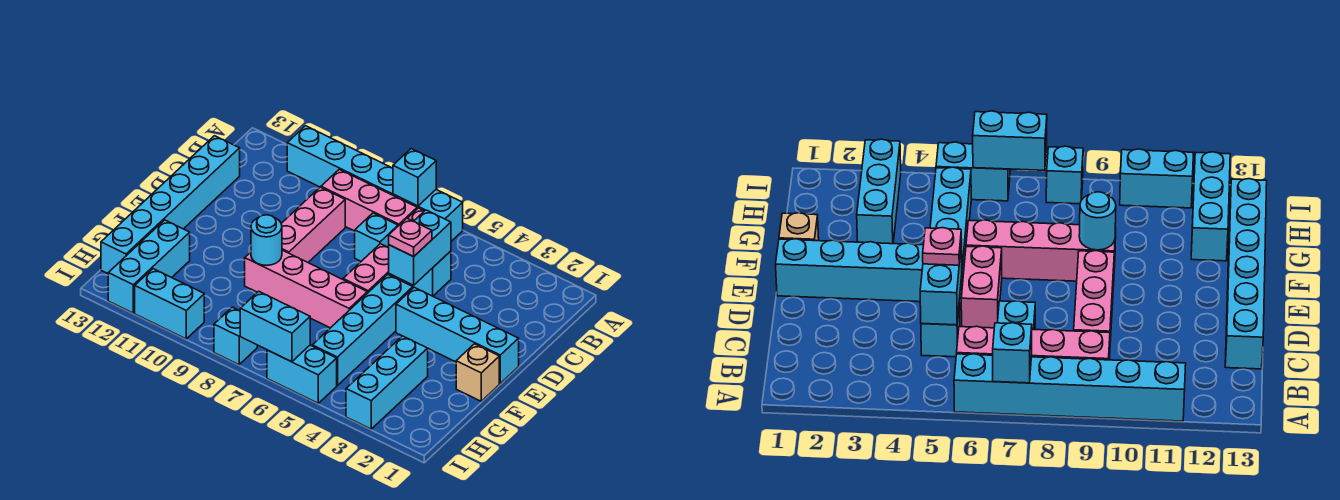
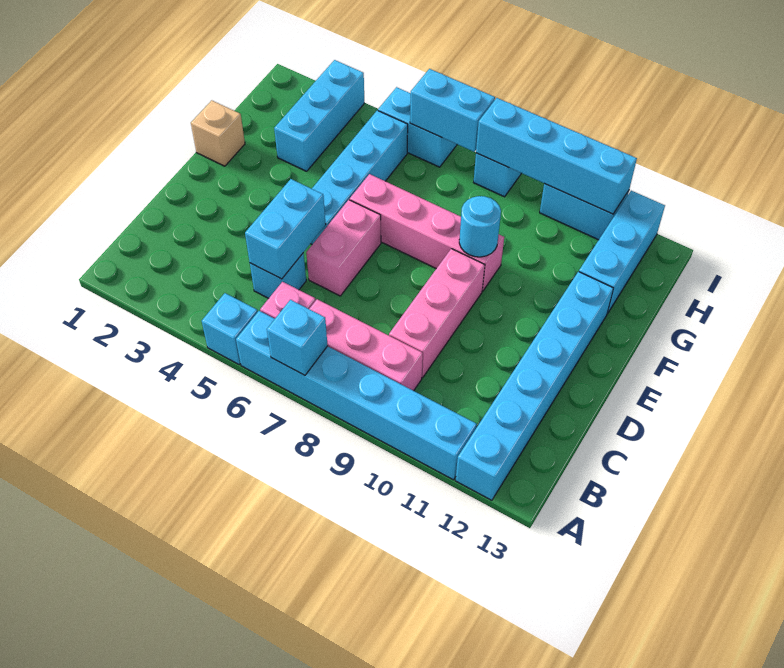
cyan 1x1 brick [355,213,398,261] -> cyan 1x1 brick moved to [202,293,258,364]
cyan 1x6 brick [101,136,240,274] -> cyan 1x6 brick moved to [455,272,613,500]
pink 1x1 plate [389,218,432,257] -> none
cyan 1x4 brick [396,287,519,383] -> cyan 1x4 brick moved to [476,98,637,214]

